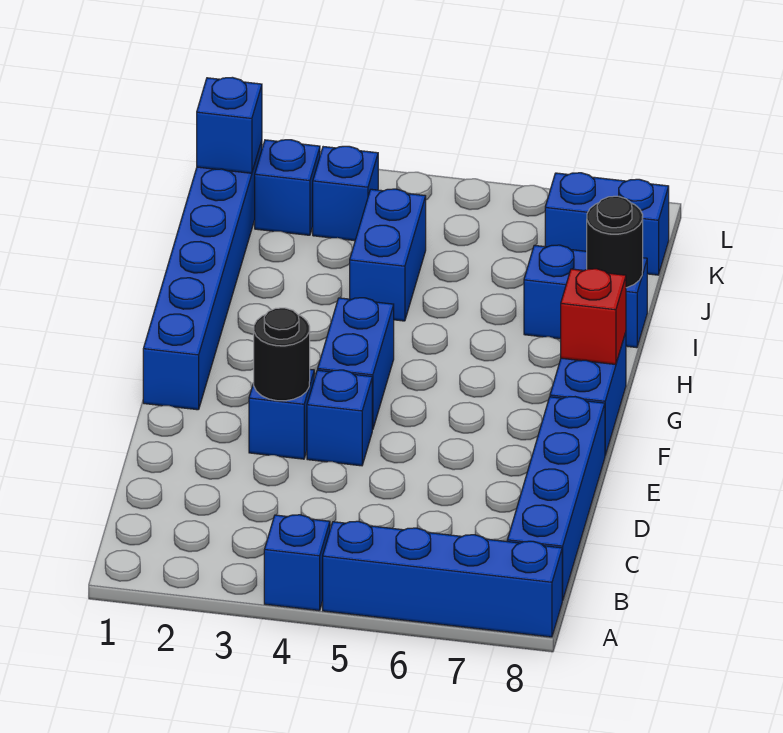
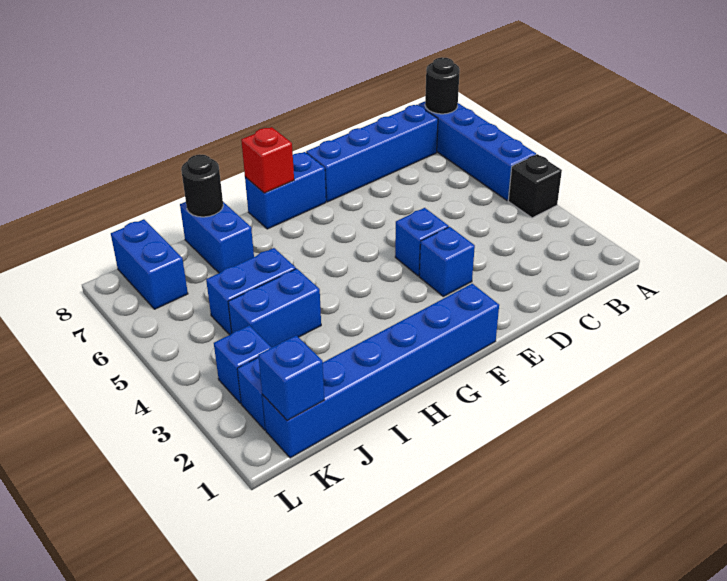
blue 1x1 brick [264,515,330,611] -> black 1x1 brick [508,154,562,218]
black 1x1 round brick [254,308,310,401] -> black 1x1 round brick moved to [425,57,460,114]
blue 1x2 brick [318,298,394,430] -> blue 1x2 brick moved to [206,248,296,335]

